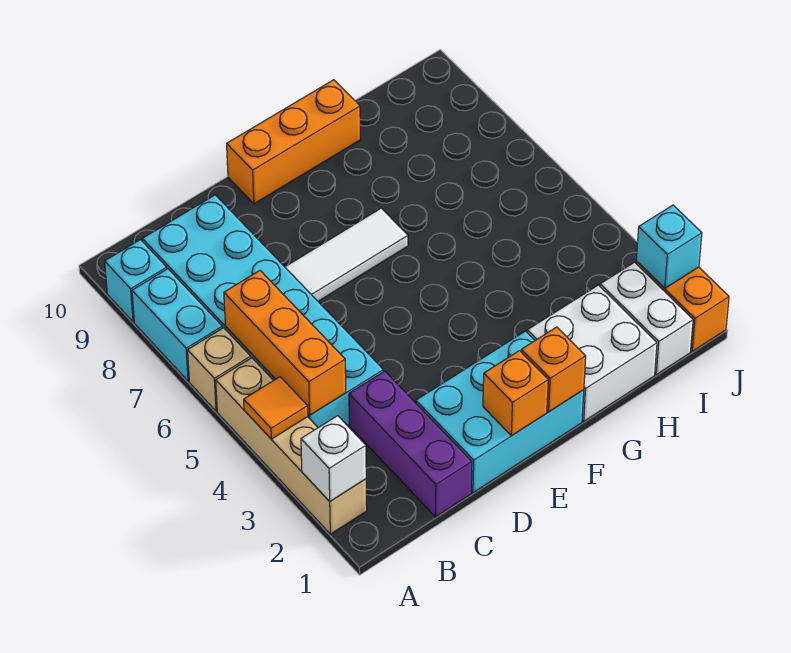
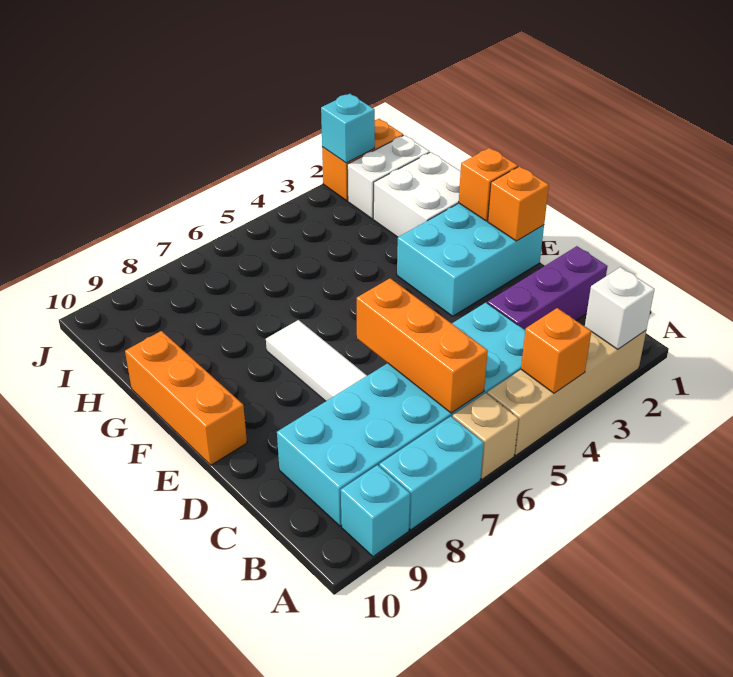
orange 1x1 tile [244,377,308,439] -> orange 1x1 brick [521,308,591,393]
orange 1x3 brick [224,271,346,415] -> orange 1x3 brick turned to [357,278,488,413]
cyan 2x3 brick [416,331,584,493] -> cyan 2x3 brick turned to [397,203,544,316]

